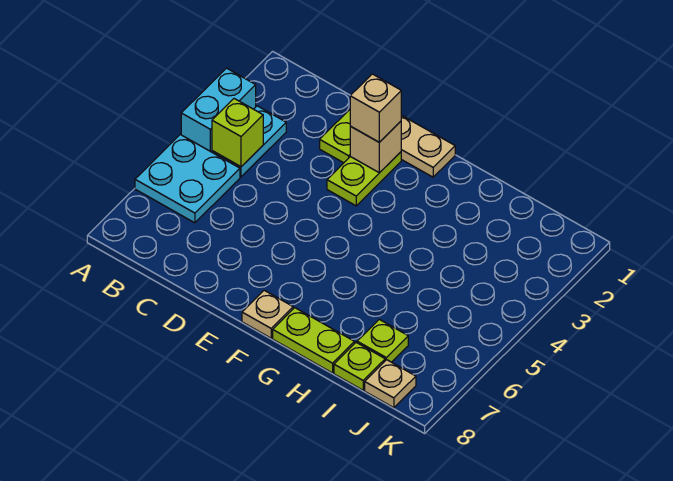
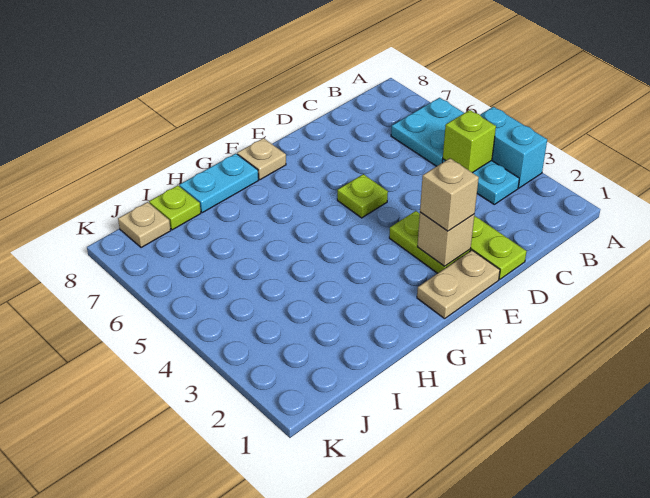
lime 1x2 plate [273,308,355,373] -> cyan 1x2 plate [179,153,258,213]
lime 1x1 plate [357,319,408,362] -> lime 1x1 plate moved to [337,174,388,218]

